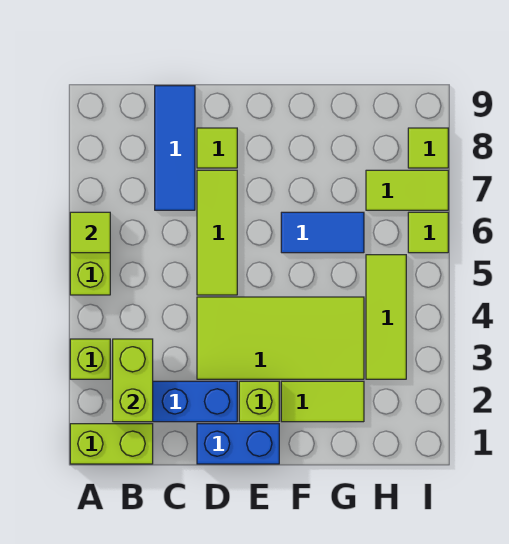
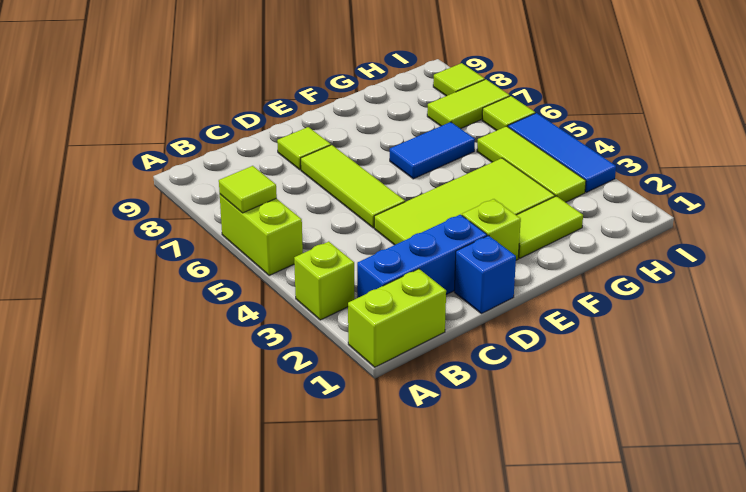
lime 1x2 brick [113,339,153,422] -> none
blue 1x3 tile [155,86,195,210] -> blue 1x3 tile moved to [508,113,616,192]
blue 1x2 brick [197,424,279,464] -> blue 1x1 brick [454,235,516,314]

